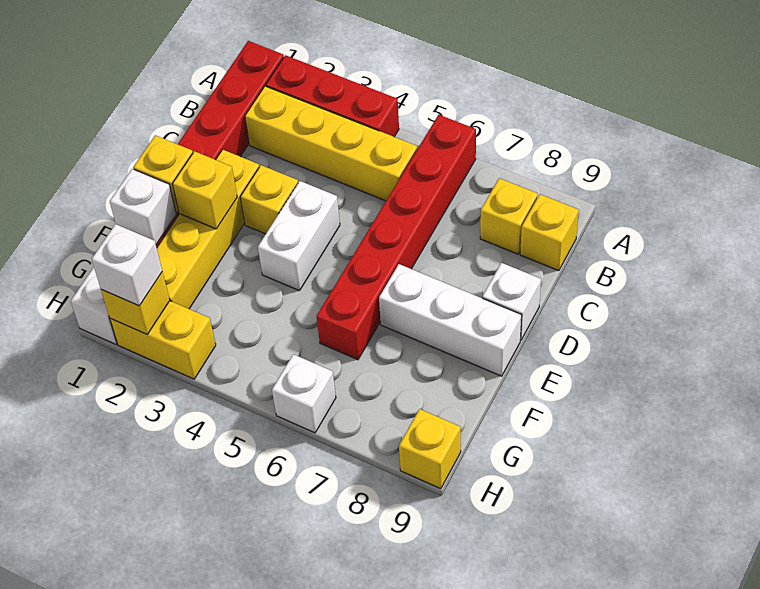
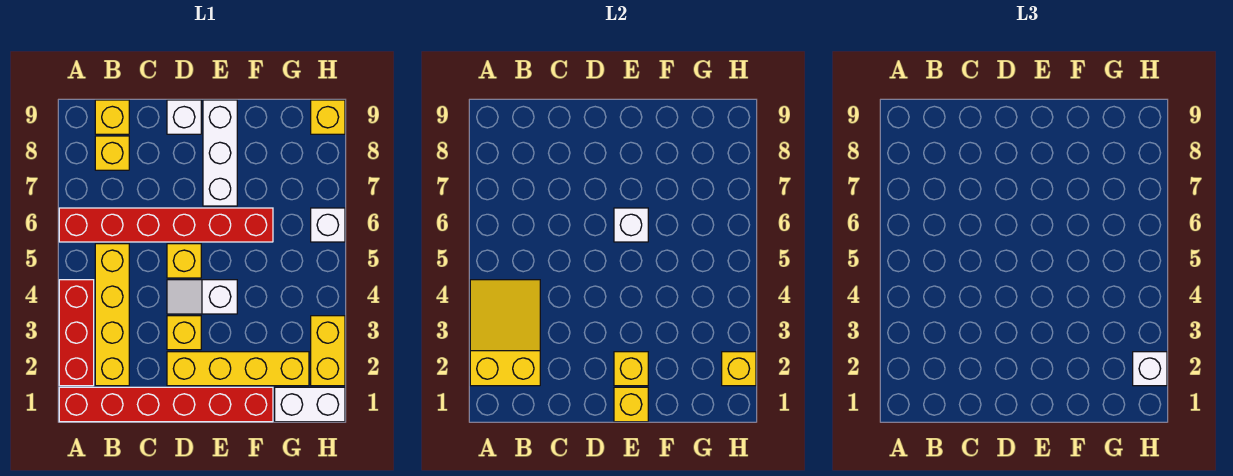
none -> yellow 2x3 slope [470,280,540,386]
white 1x2 brick [258,181,340,290] -> white 1x2 slope [167,280,237,314]
none -> yellow 1x1 brick [167,244,201,278]
white 1x1 brick [110,169,176,244] -> white 1x1 brick moved to [614,208,648,242]

